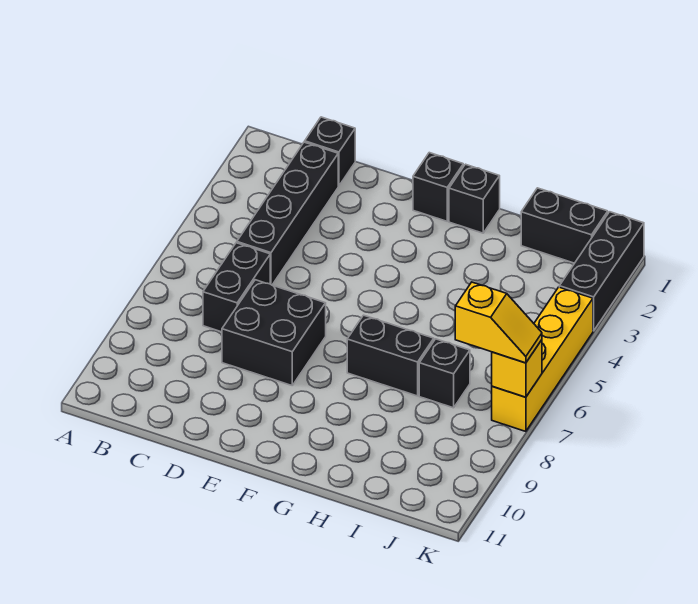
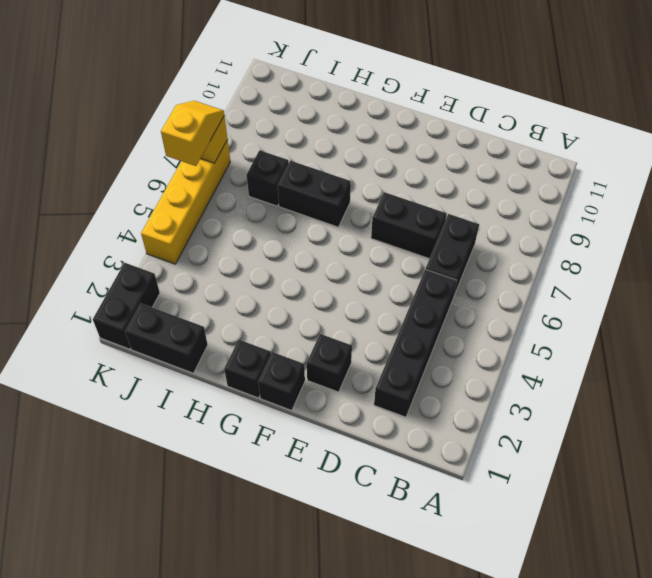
black 1x1 brick [305,117,355,186] -> black 1x1 brick moved to [307,334,352,392]
black 2x2 brick [222,280,326,385] -> black 1x2 brick [371,192,447,259]
yellow 1x2 slope [455,282,542,363] -> yellow 1x2 slope turned to [161,101,224,166]
black 1x3 brick [559,212,644,331] -> black 1x2 brick [93,263,160,349]

